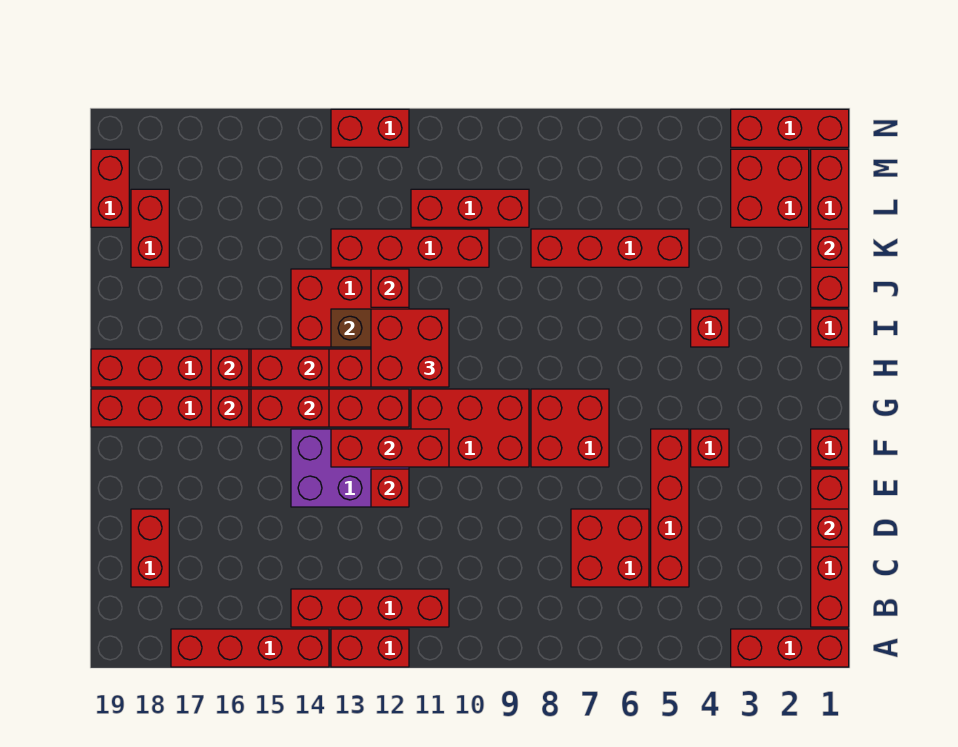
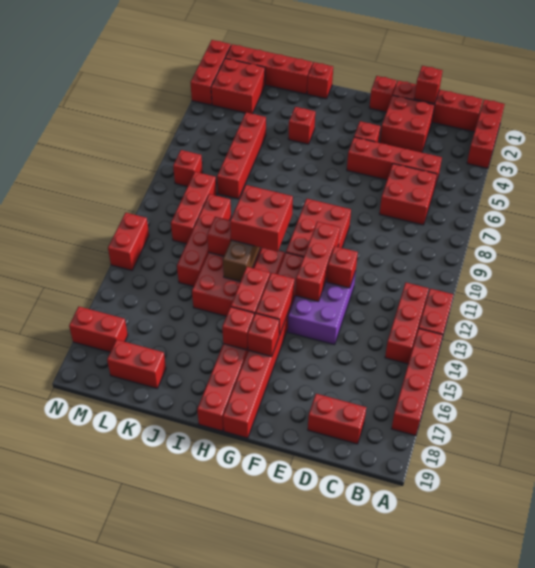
red 1x4 brick [291,589,449,627] -> red 1x3 brick [385,283,429,364]
red 2x2 brick [531,389,609,467] -> red 2x2 brick moved to [380,95,434,152]
red 1x1 brick [811,229,849,267] -> red 1x1 brick moved to [173,150,203,187]
red 1x2 brick [91,149,129,227] -> red 1x2 brick moved to [69,307,128,352]

